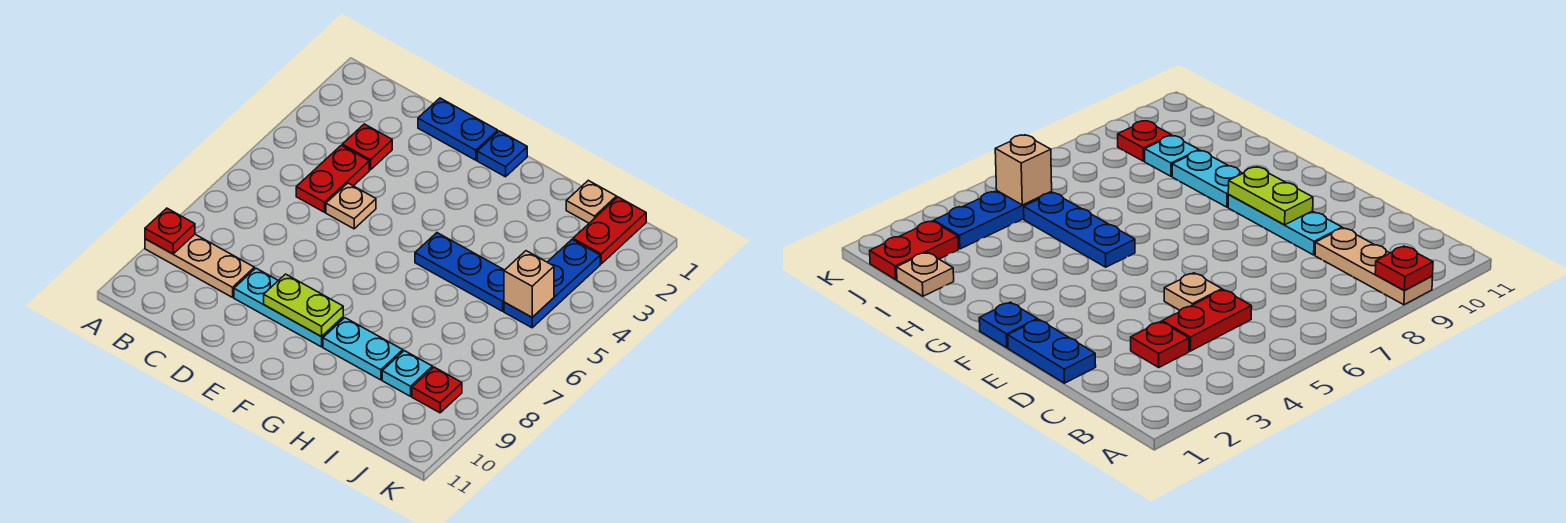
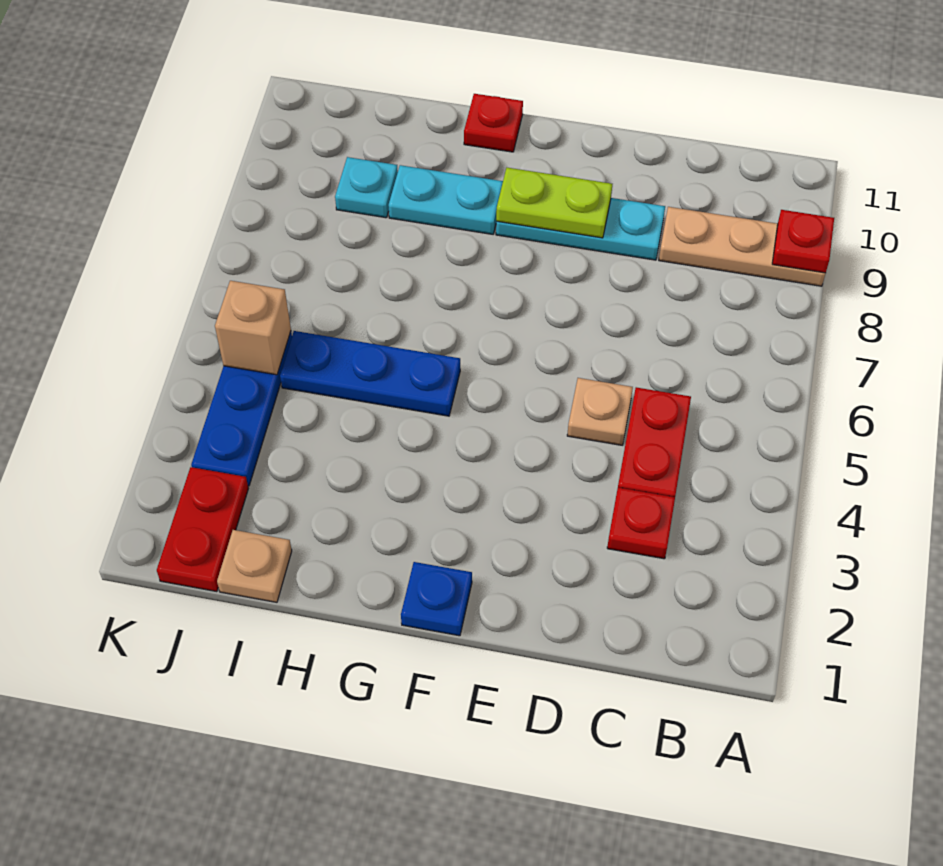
blue 1x2 plate [418,98,498,160] -> none
red 1x1 plate [412,367,462,413] -> red 1x1 plate moved to [464,94,523,152]

